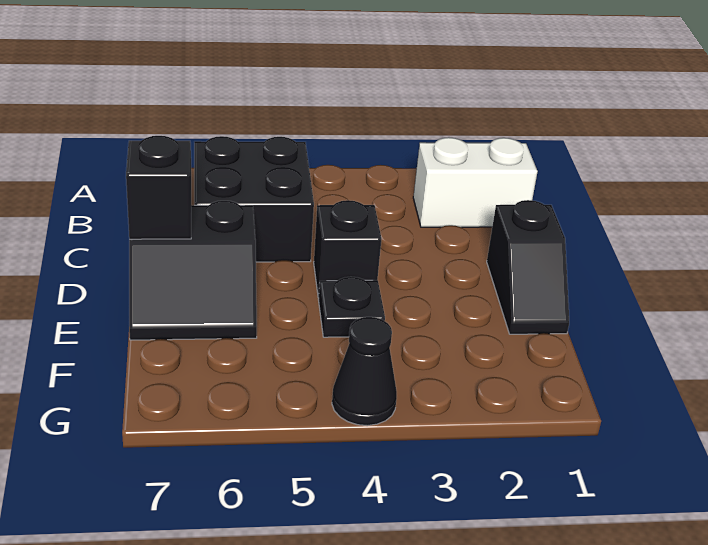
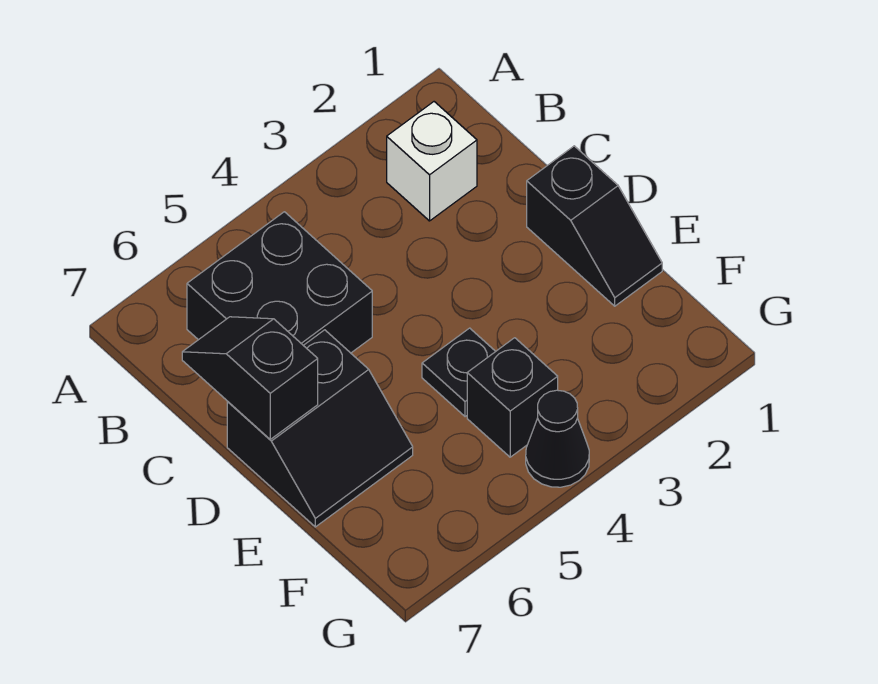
white 1x2 brick [413,137,538,227] -> white 1x1 brick [387,102,477,221]
black 1x1 brick [314,200,381,298] -> black 1x1 brick moved to [467,338,558,457]

